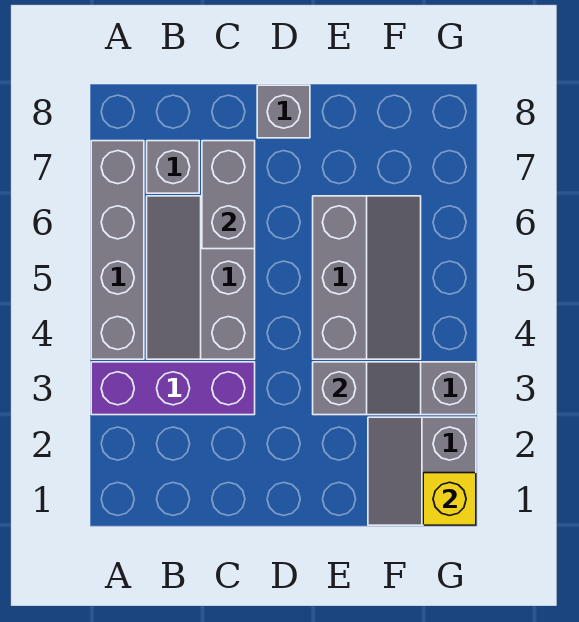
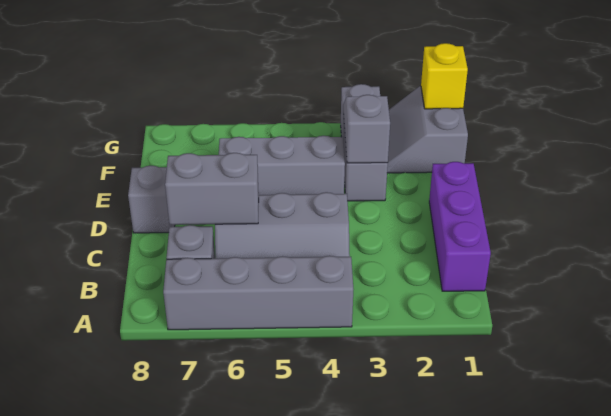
purple 1x3 brick [91,362,255,415] -> purple 1x3 brick moved to [429,162,491,291]
grey 2x2 slope [368,417,476,525] -> grey 2x2 slope turned to [387,86,468,173]

